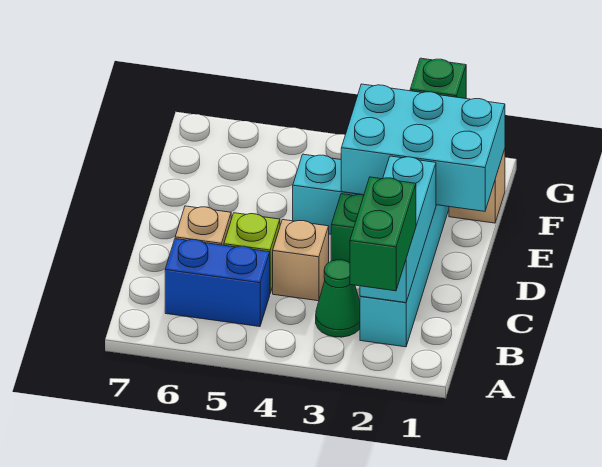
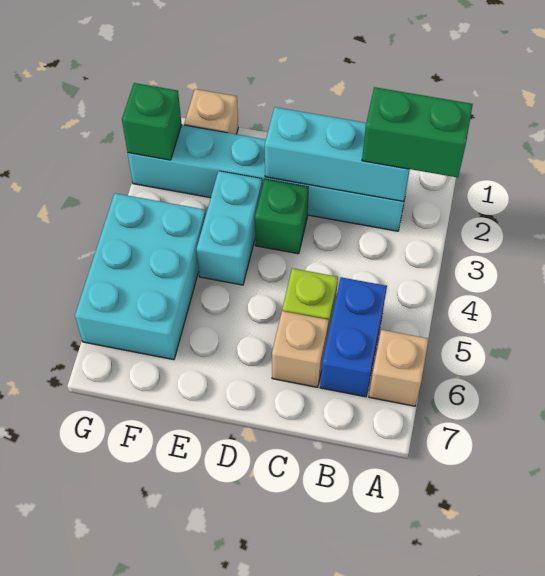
green 1x1 cone [316,260,360,337] -> none
tan 1x1 brick [273,220,329,301] -> tan 1x1 brick moved to [369,330,429,406]
cyan 2x3 brick [341,84,505,211] -> cyan 2x3 brick moved to [75,193,206,360]

